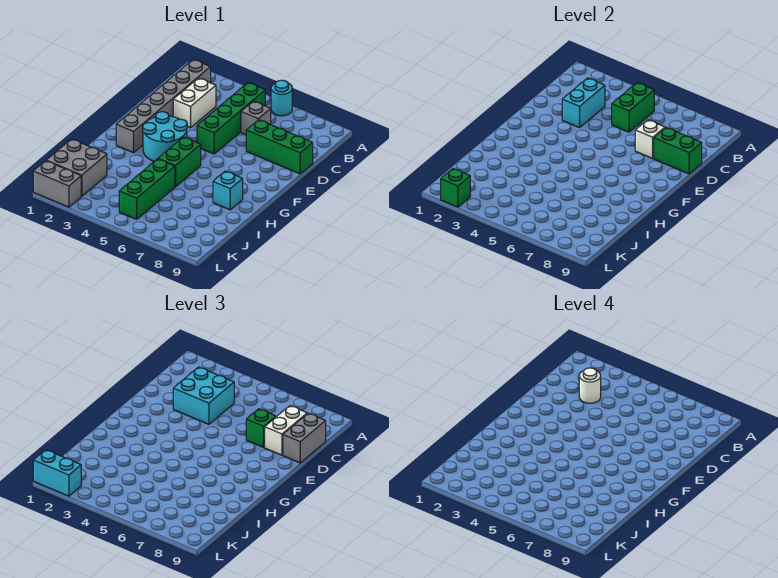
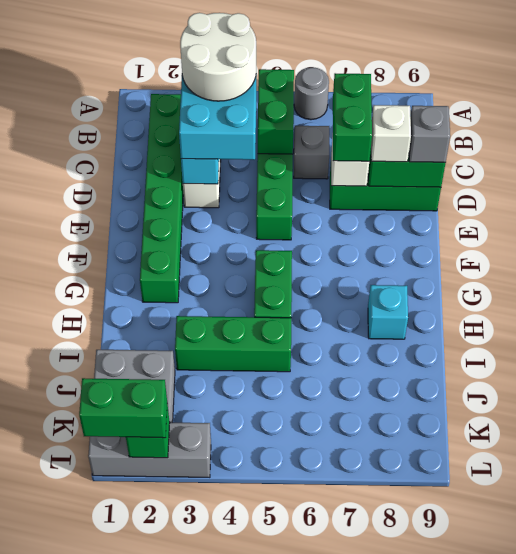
cyan 1x1 round brick [271,80,292,116] -> grey 1x1 round brick [294,67,329,120]
grey 1x6 brick [116,59,211,153] -> green 1x6 brick [140,94,183,303]
white 1x1 round brick [579,368,601,403] -> white 2x2 round brick [180,13,256,101]
white 1x2 brick [265,406,307,455] -> white 1x1 brick [371,105,411,162]
grey 1x2 brick [283,413,326,463] -> grey 1x1 brick [409,106,450,162]
green 1x1 brick [246,409,276,447] -> green 1x2 brick [333,73,372,161]
cyan 2x2 round brick [143,112,187,161] -> none
green 1x3 brick [119,159,175,219] -> green 1x3 brick turned to [175,316,291,372]
grey 1x2 brick [33,161,81,207] -> grey 1x3 brick [88,422,211,477]
cyan 1x2 brick [33,450,81,496] -> green 1x2 brick [79,378,167,438]

